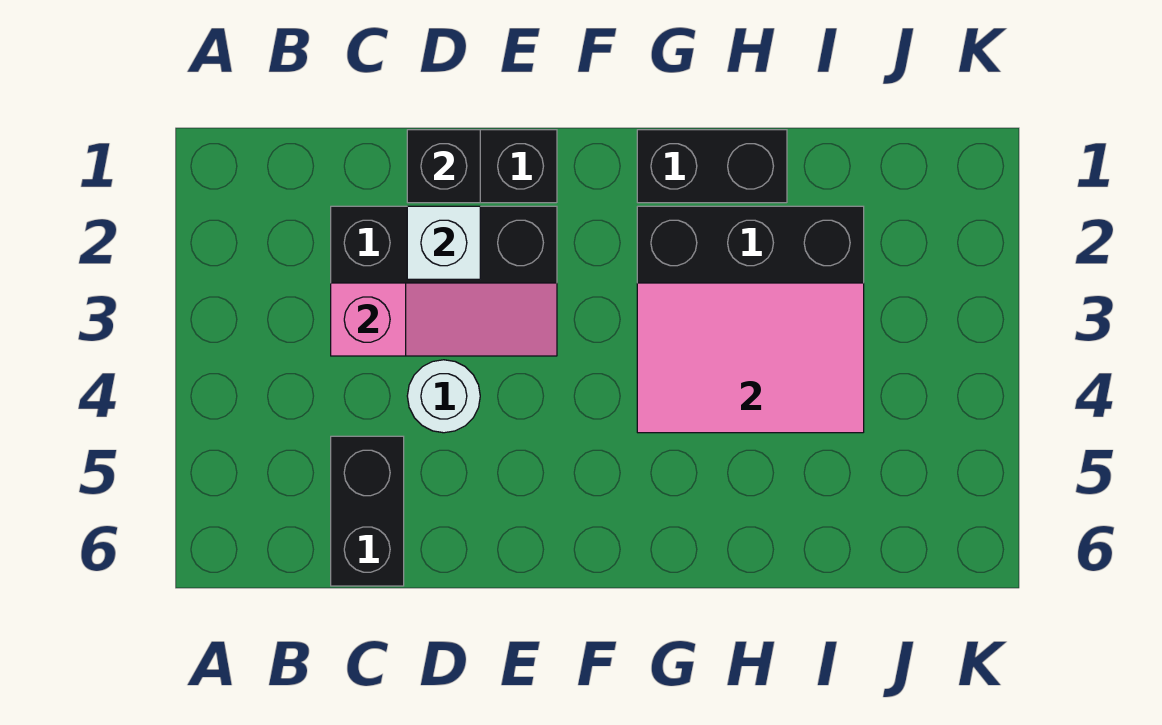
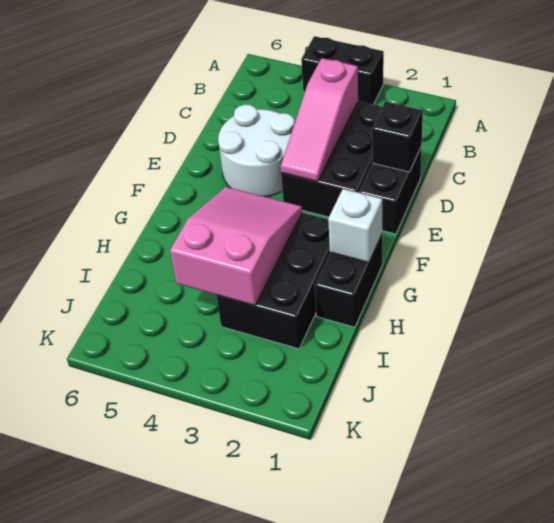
black 1x2 brick [331,436,404,586] -> black 1x2 brick moved to [301,36,384,104]
white 1x1 brick [407,206,480,279] -> white 1x1 brick moved to [328,189,382,263]
white 1x1 round brick [407,360,480,433] -> white 2x2 round brick [218,105,295,197]
pink 2x3 tile [637,283,864,433] -> pink 2x3 slope [170,187,302,306]

